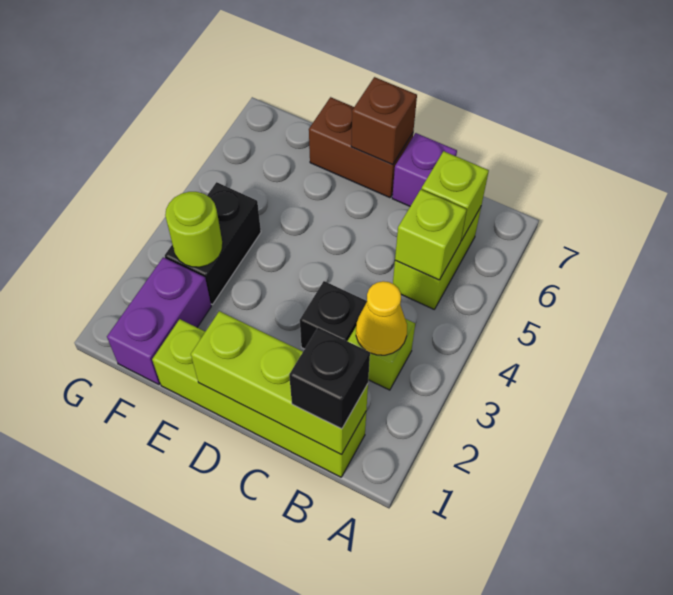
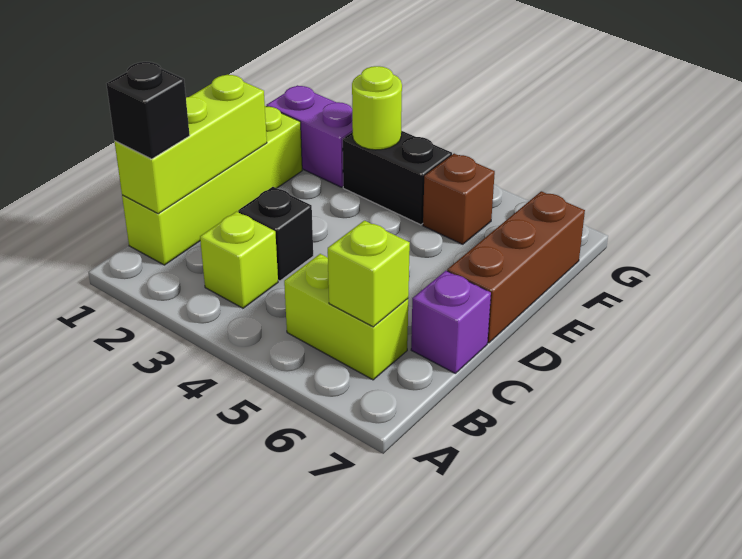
yellow 1x1 cone [356,281,407,355] -> none
lime 1x1 brick [395,189,467,280] -> none
brown 1x2 brick [309,97,413,198] -> brown 1x3 brick [447,191,585,343]
brown 1x1 brick [351,77,417,165] -> brown 1x1 brick moved to [423,154,495,244]

